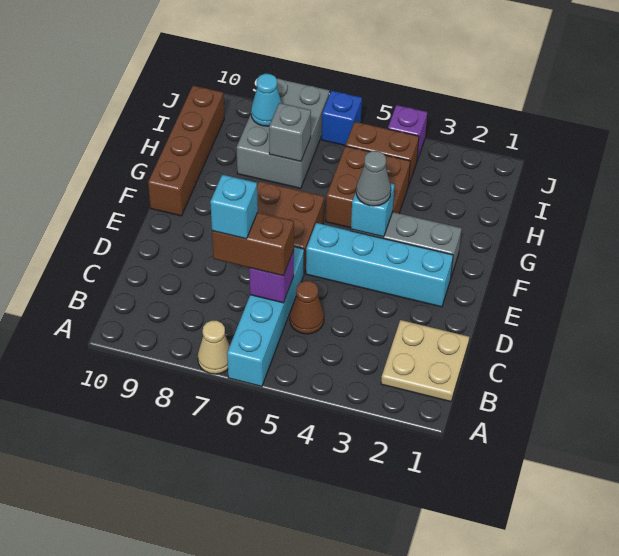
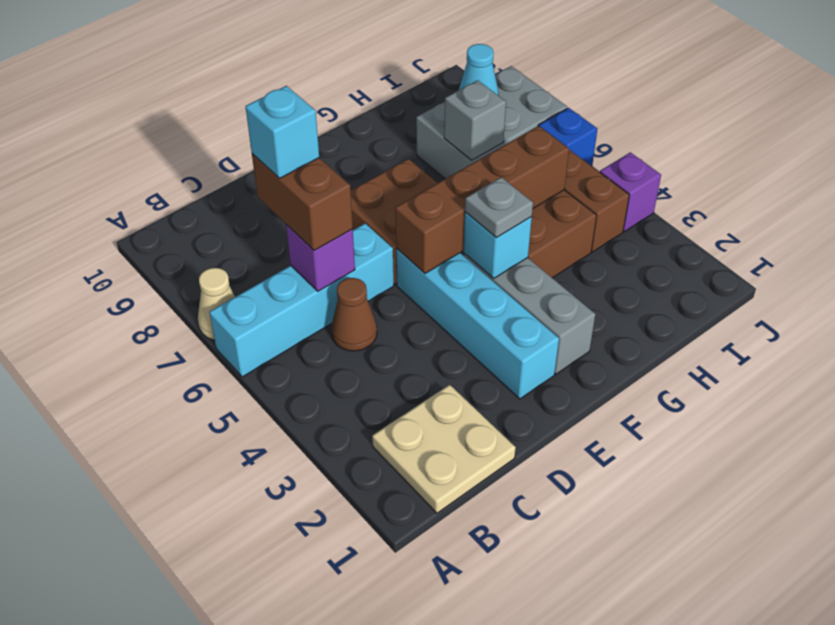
grey 1x1 cone [356,151,391,206] -> grey 1x1 plate [465,177,533,238]
brown 1x4 brick [148,86,224,216] -> brown 1x4 brick moved to [395,126,569,273]

